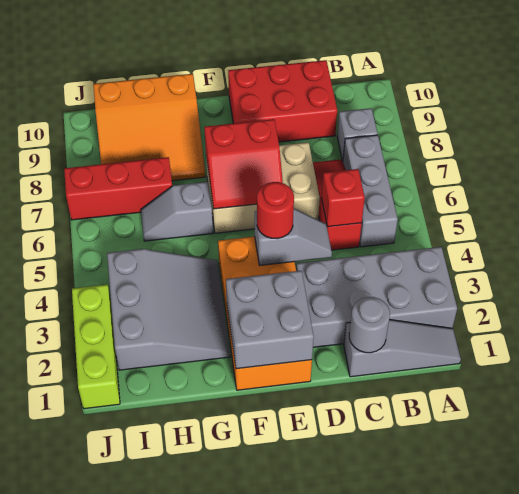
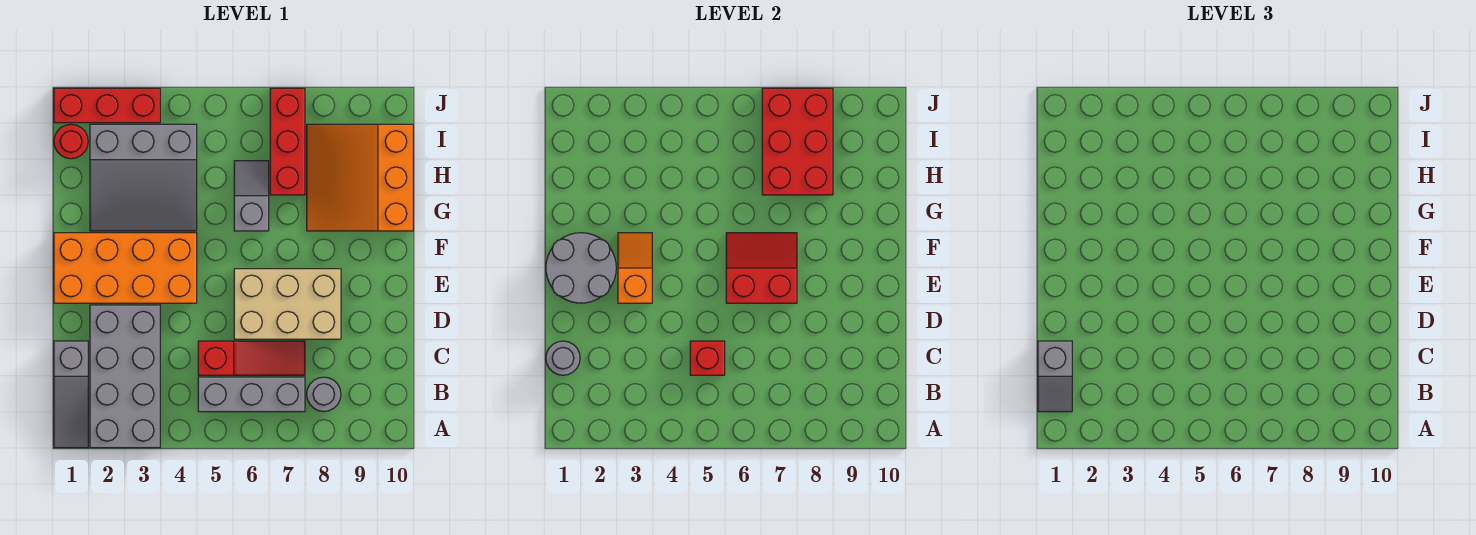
grey 1x1 brick [337,108,378,161] -> grey 1x1 round brick [307,377,341,411]
red 2x3 brick [228,60,337,142] -> red 2x3 brick moved to [762,88,833,195]
grey 1x2 slope [255,209,332,265] -> grey 1x2 slope moved to [1038,341,1072,412]
tan 2x3 brick [206,142,320,233] -> tan 2x3 brick turned to [234,269,341,339]
grey 2x2 brick [226,271,314,369] -> grey 2x2 round brick [546,233,616,303]
none -> orange 1x2 slope [618,233,652,303]
red 1x1 round brick [257,182,294,239] -> red 1x1 round brick moved to [54,124,88,159]
red 2x2 slope [204,119,283,209] -> red 2x2 slope turned to [726,233,797,303]
lime 1x3 brick [72,284,120,409] -> red 1x3 brick [54,88,160,123]

